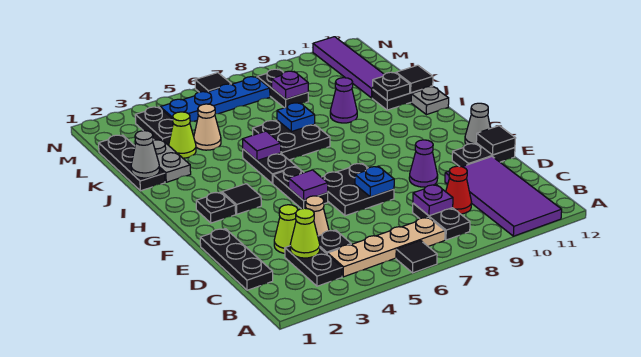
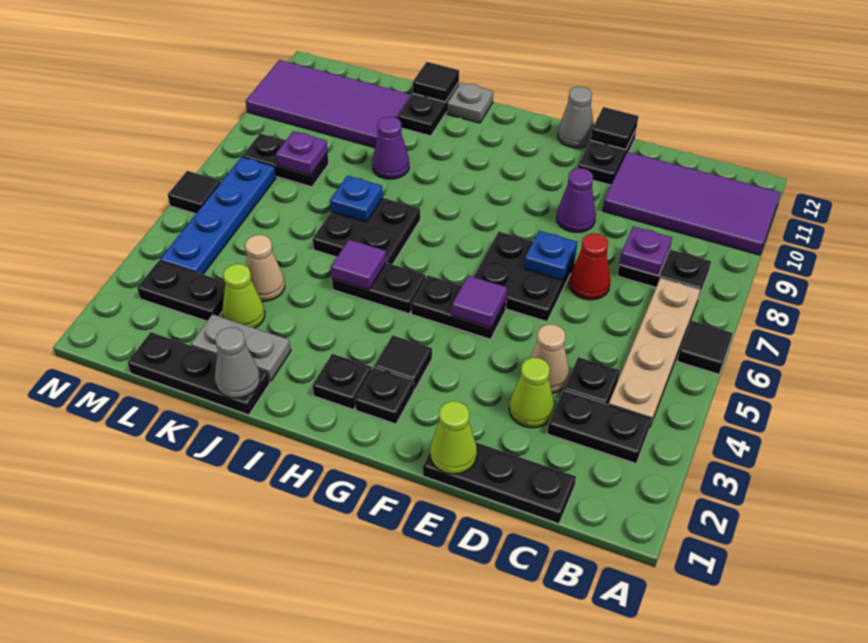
lime 1x1 cone [290,208,320,258] -> lime 1x1 cone moved to [430,401,477,474]
red 1x1 cone [446,166,472,214] -> red 1x1 cone moved to [569,233,611,300]
black 1x1 plate [373,72,410,100] -> black 1x1 plate moved to [313,354,372,410]
purple 1x4 tile [313,37,384,98] -> purple 2x4 tile [246,60,410,148]

